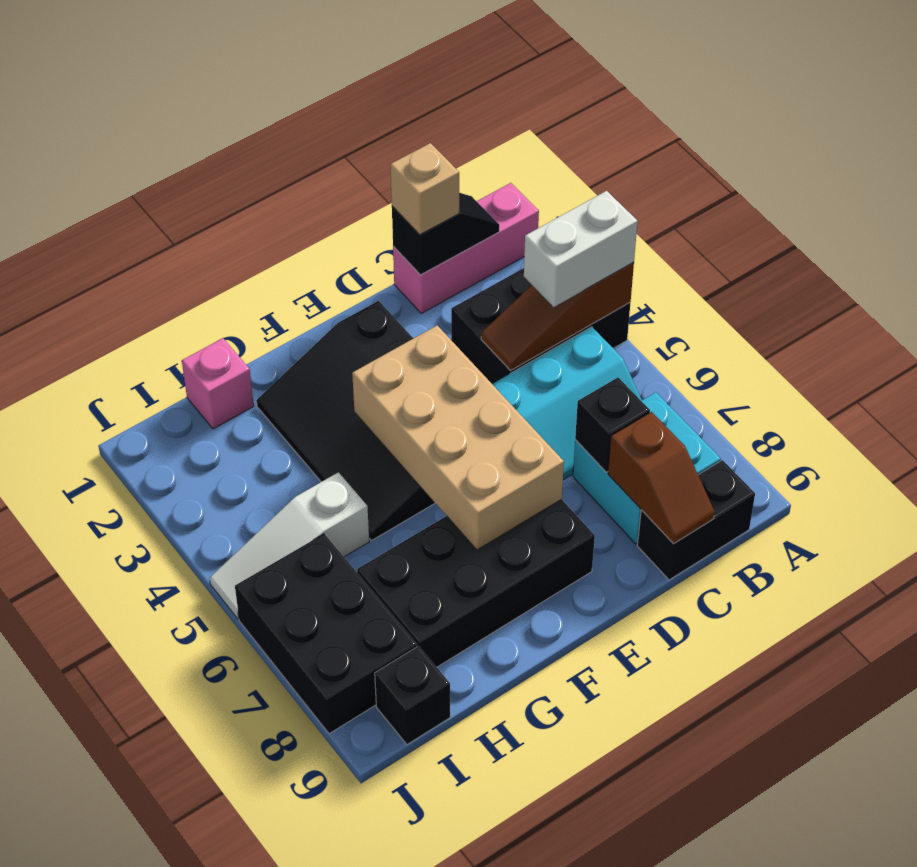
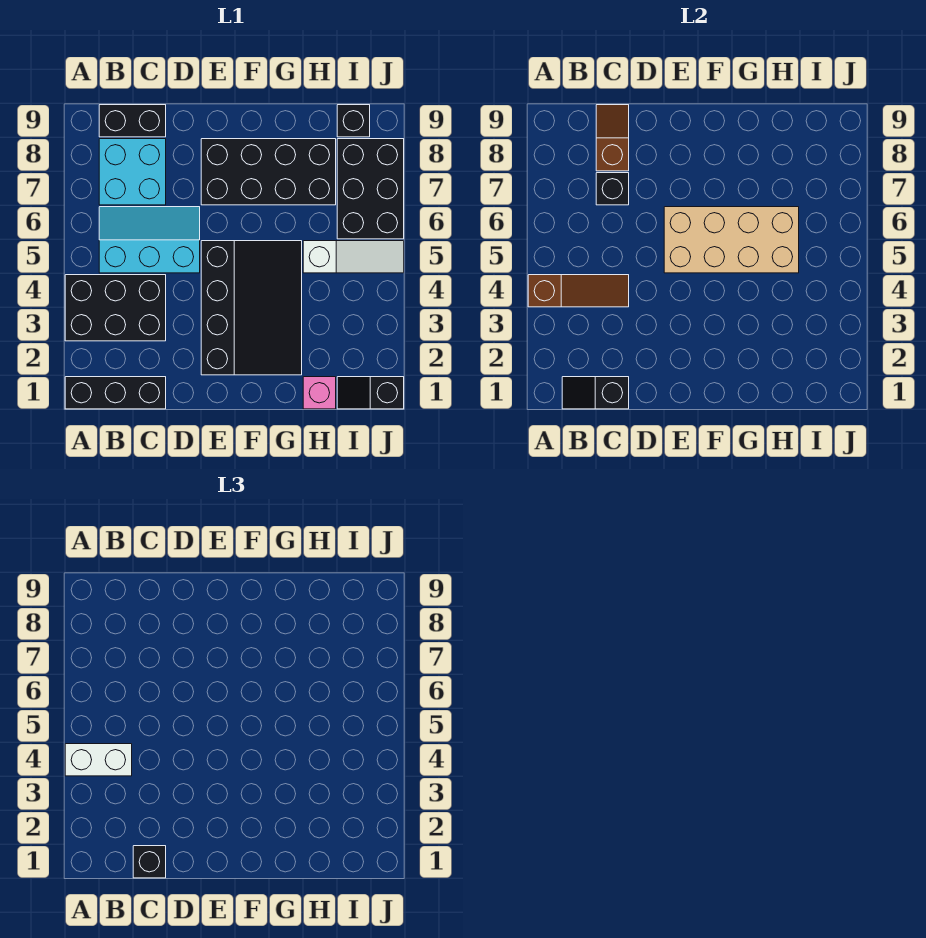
pink 1x3 brick [393,183,539,313] -> black 1x3 brick [65,377,166,409]
tan 1x1 brick [390,143,459,235] -> black 1x1 brick [133,846,166,878]
tan 2x4 brick [352,326,564,550] -> tan 2x4 brick turned to [664,207,799,273]
none -> black 1x2 slope [337,377,404,409]

